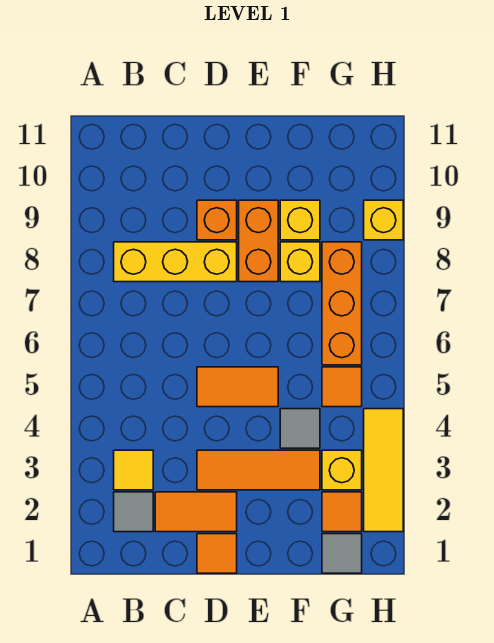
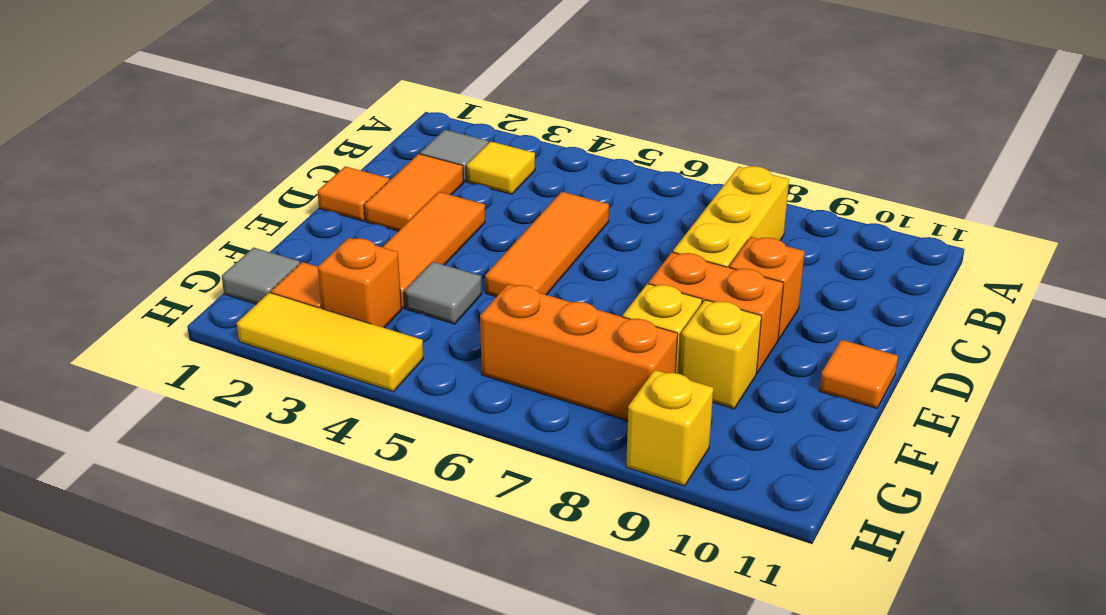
orange 1x2 tile [197,367,278,407] -> orange 1x3 tile [485,192,609,297]
yellow 1x1 brick [322,450,362,490] -> orange 1x1 brick [318,238,402,328]
orange 1x1 tile [322,367,362,407] -> orange 1x1 tile moved to [819,340,898,408]

